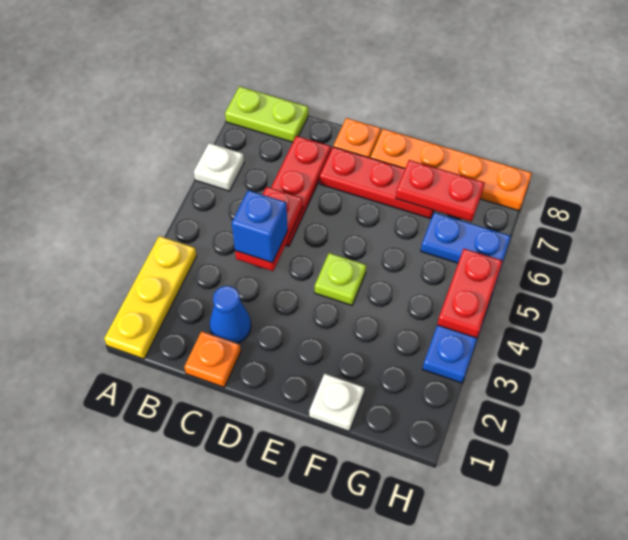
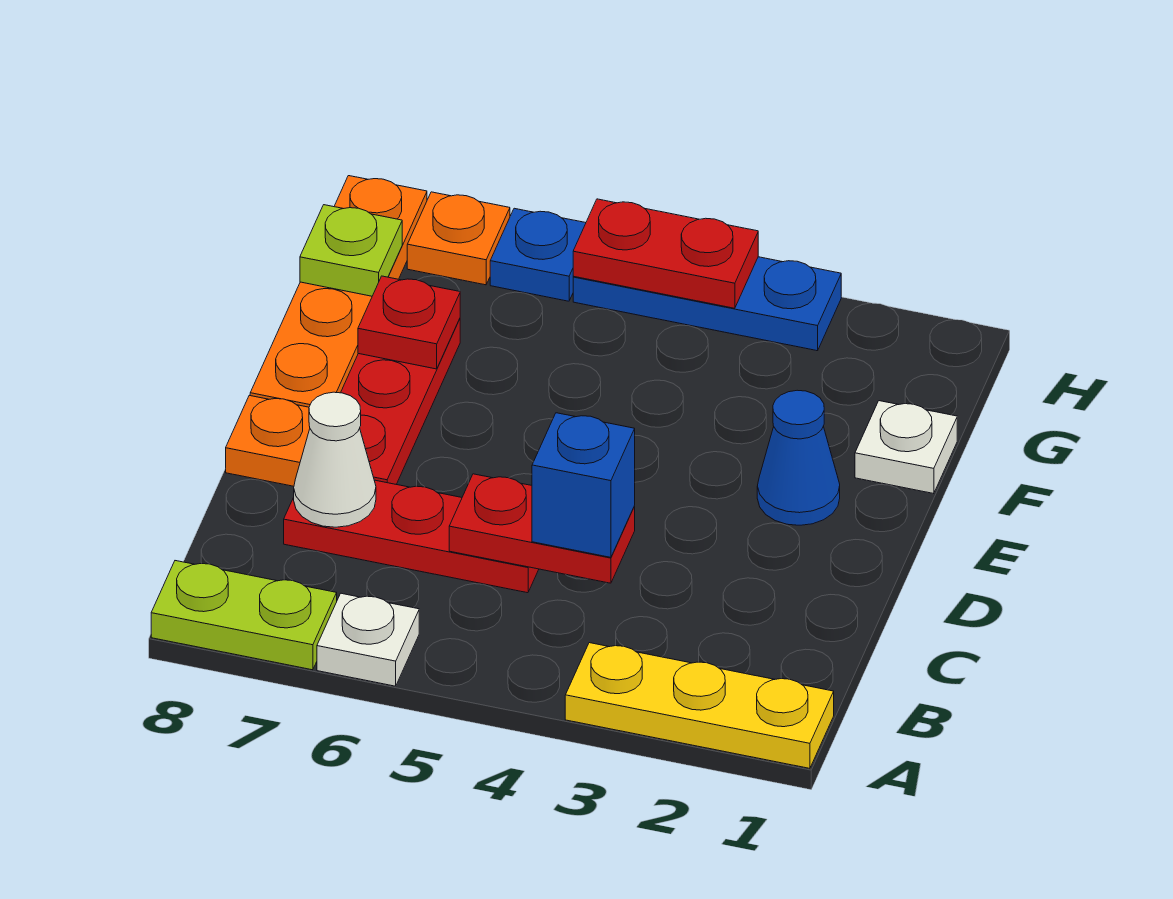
lime 1x2 plate [225,86,308,142] -> lime 1x2 plate turned to [151,561,337,670]
orange 1x1 plate [184,331,241,387] -> orange 1x1 plate moved to [407,192,510,285]
blue 1x1 cone [210,286,251,343] -> blue 1x1 cone moved to [757,390,840,525]
none -> white 1x1 cone [294,392,376,527]
lime 1x1 plate [315,253,366,305] -> lime 1x1 plate moved to [300,205,402,296]
red 1x2 plate [396,160,485,222] -> red 1x1 plate [358,276,460,369]
blue 1x2 plate [421,212,511,263] -> blue 1x1 plate [490,208,586,301]

